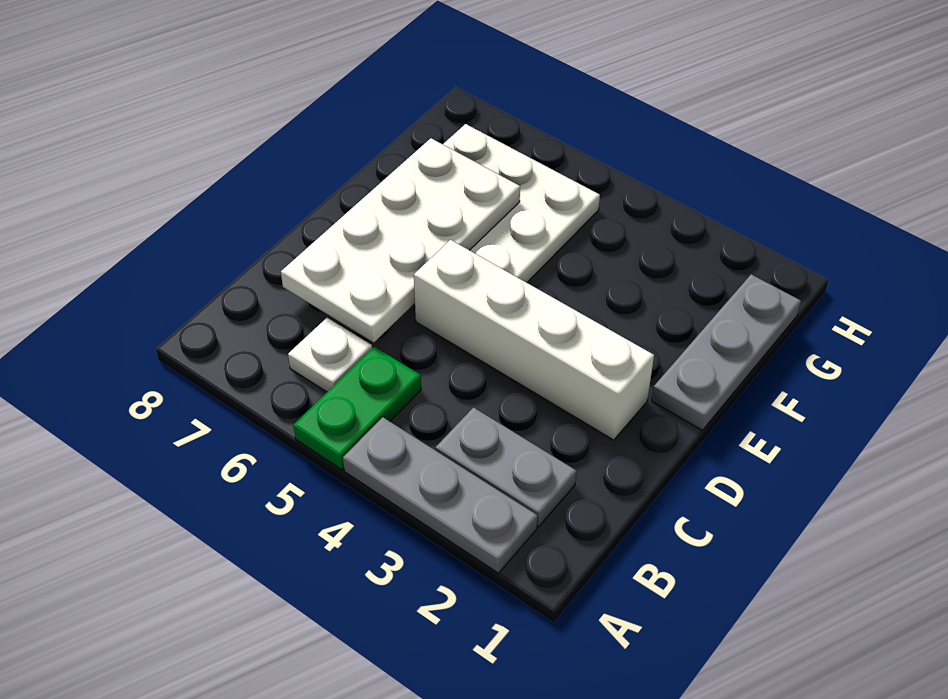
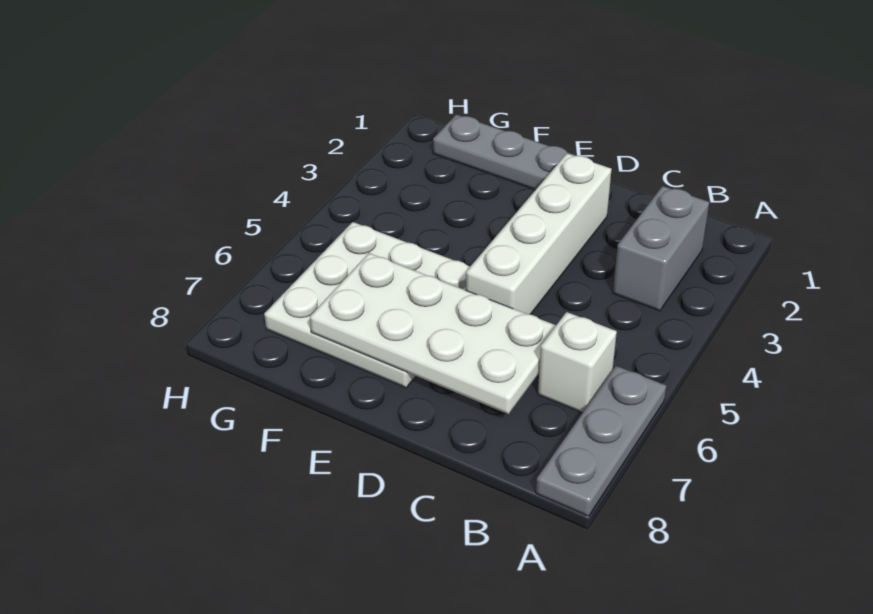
grey 1x3 plate [343,417,537,573] -> grey 1x3 plate moved to [536,366,666,516]
green 1x2 plate [293,347,421,470] -> none
grey 1x2 plate [435,408,576,527] -> grey 1x2 brick [613,186,709,311]
white 1x1 plate [288,318,372,392] -> white 1x1 brick [538,312,617,413]

